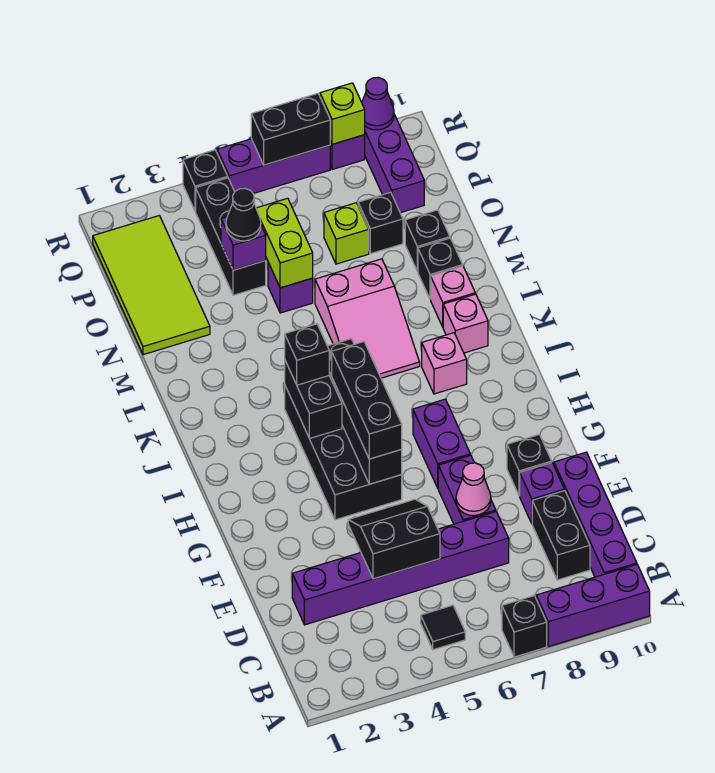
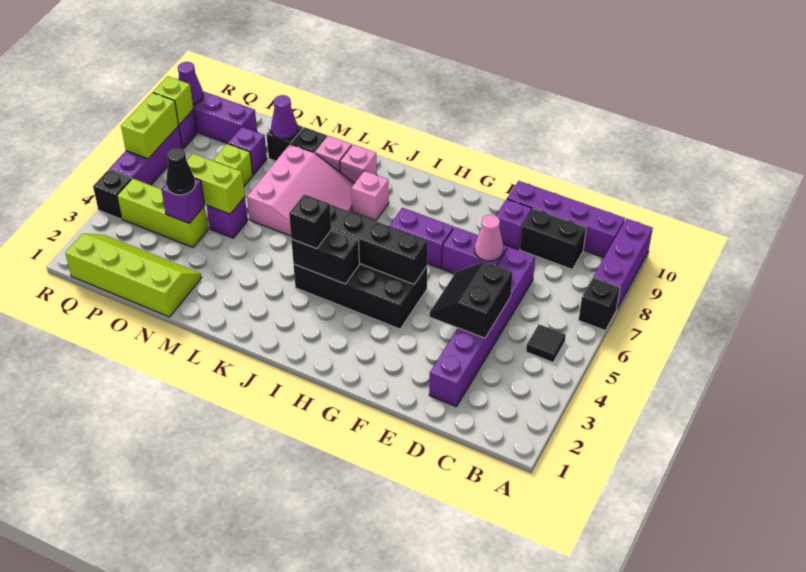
black 1x1 brick [507,435,552,496] -> none
black 1x3 brick [332,342,402,459] -> none
pink 2x3 slope [315,259,420,378] -> pink 3x3 slope [247,144,355,236]
lime 2x4 tile [93,216,210,355] -> lime 2x4 slope [65,234,202,317]
none -> purple 1x1 cone [271,95,298,139]
black 1x3 brick [196,178,266,295] -> lime 1x3 brick [117,178,208,247]
black 1x1 brick [358,192,403,254] -> purple 1x1 brick [228,127,267,175]
black 1x2 brick [251,94,330,165] -> lime 1x2 brick [121,93,179,159]

